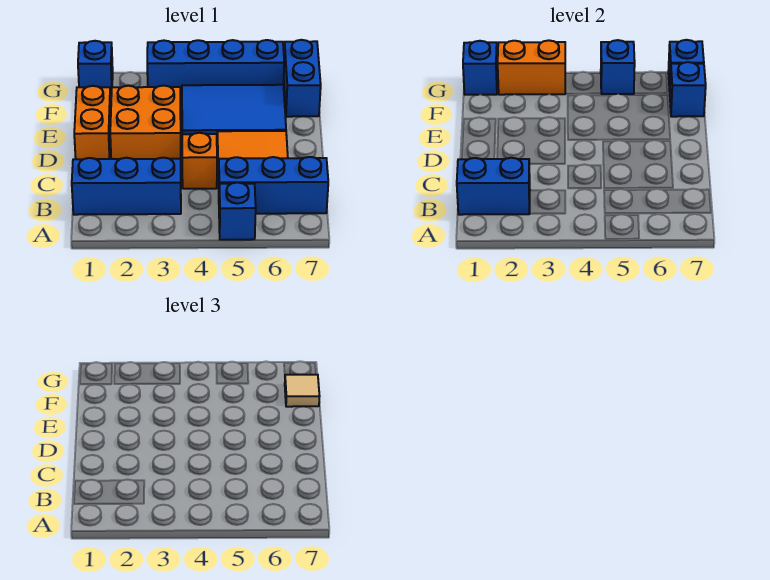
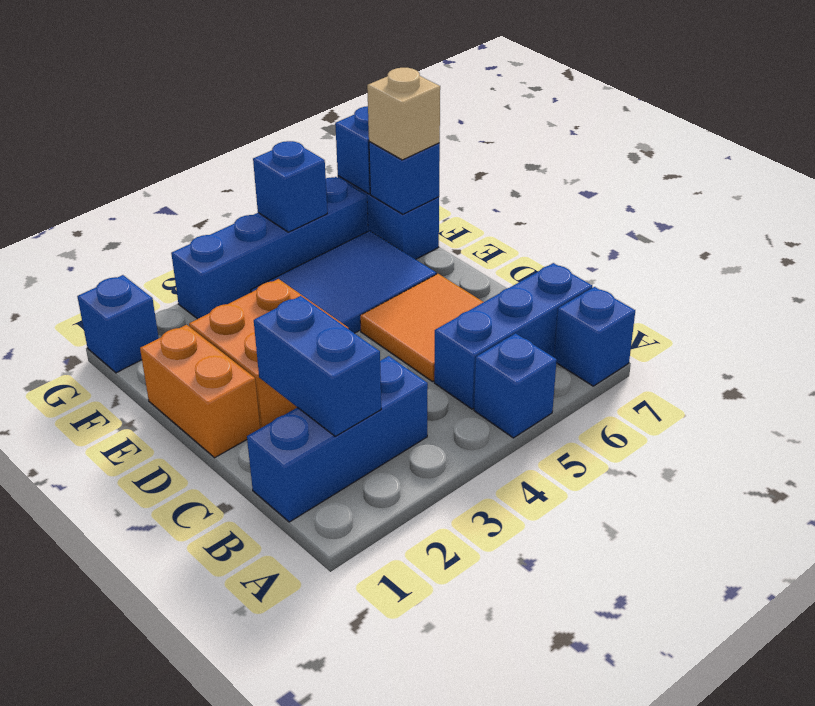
blue 1x2 brick [457,158,530,215] -> blue 1x2 brick turned to [254,296,381,436]
orange 1x1 brick [182,133,217,189] -> none
tan 1x1 tile [285,375,320,407] -> tan 1x1 brick [367,68,440,160]
blue 1x1 brick [463,41,498,95] -> blue 1x1 brick moved to [554,287,635,386]
orange 1x2 brick [498,40,565,95] -> none

